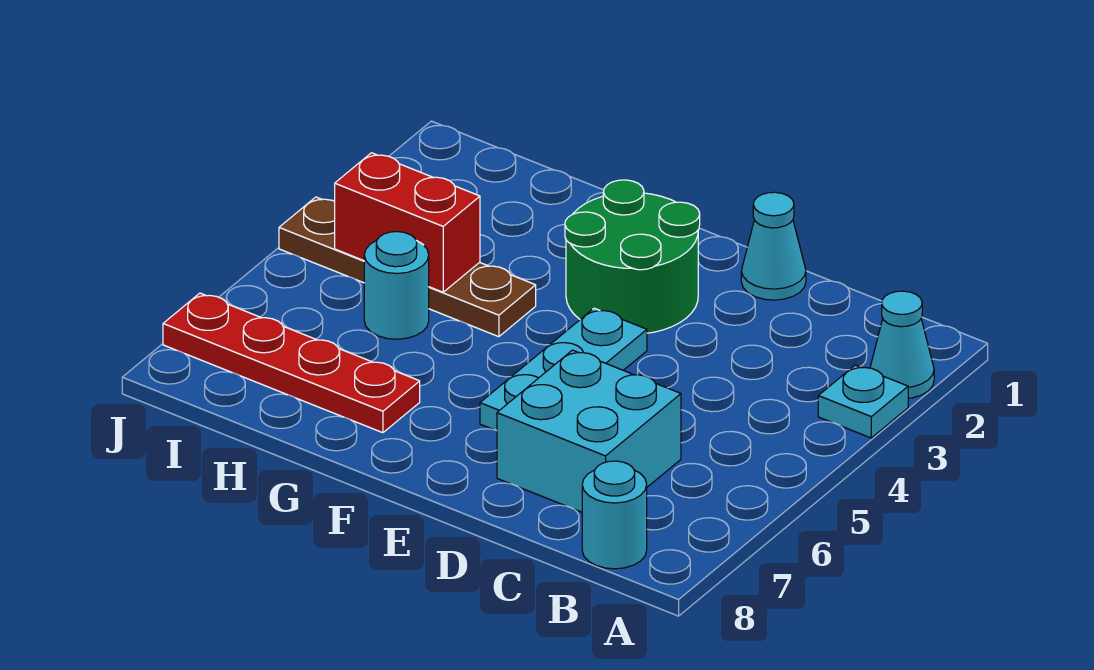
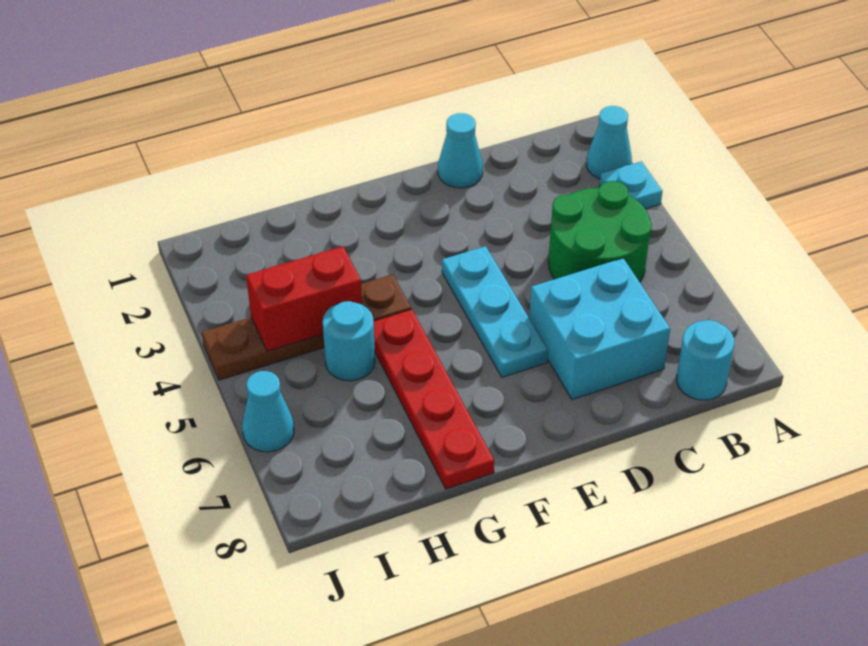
green 2x2 round brick [565,180,700,333] -> green 2x2 round brick moved to [548,181,652,282]
red 1x4 plate [163,293,420,433] -> red 1x4 plate turned to [374,309,494,489]
none -> cyan 1x1 cone [242,371,294,452]

